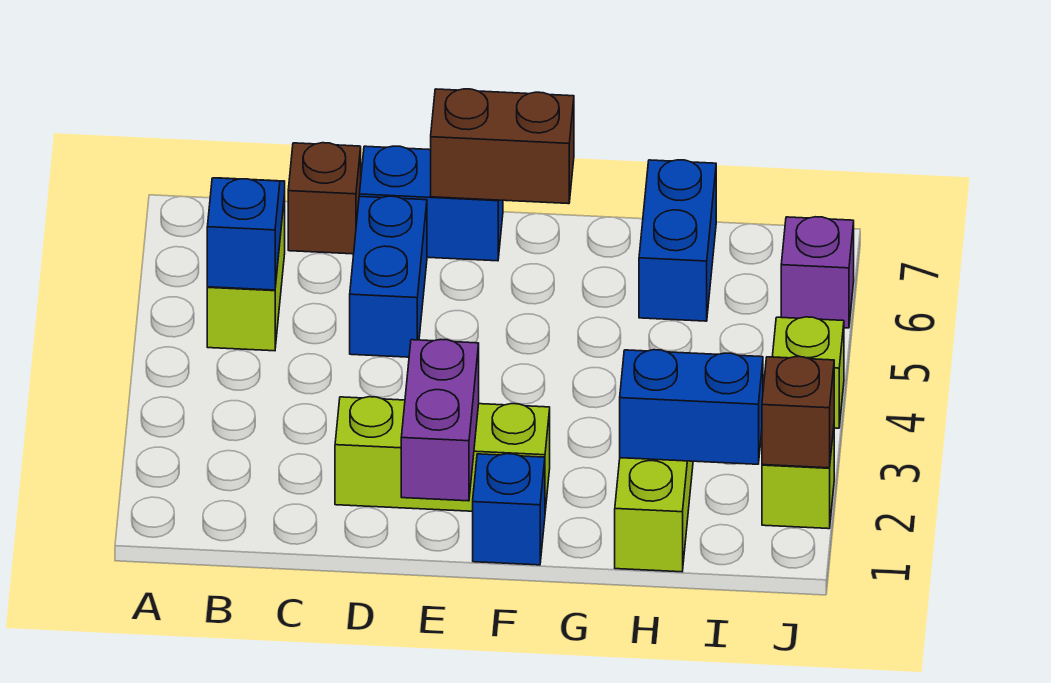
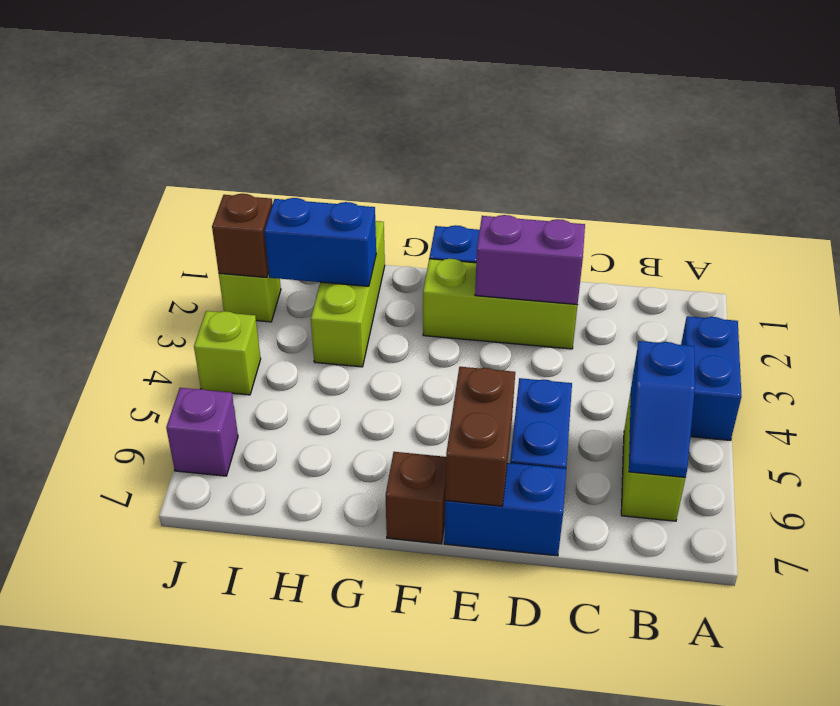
brown 1x1 brick [288,143,361,254] -> brown 1x1 brick moved to [386,452,446,544]
purple 1x2 brick [401,339,479,501] -> purple 1x2 brick turned to [475,215,585,305]
brown 1x2 brick [431,89,574,204] -> brown 1x2 brick turned to [445,367,515,506]
blue 1x2 brick [639,160,716,321] -> blue 1x2 brick moved to [681,316,741,440]

